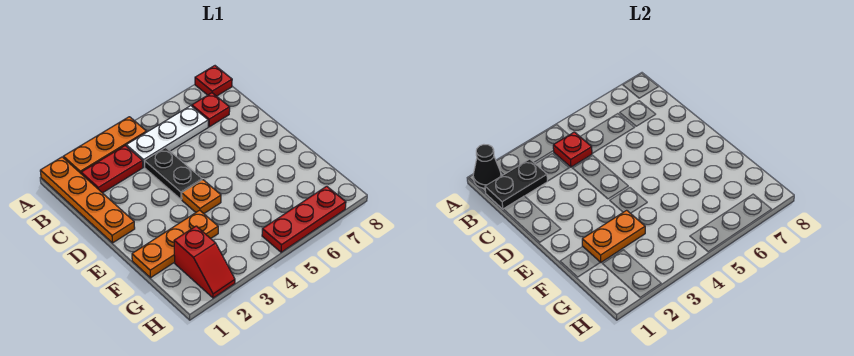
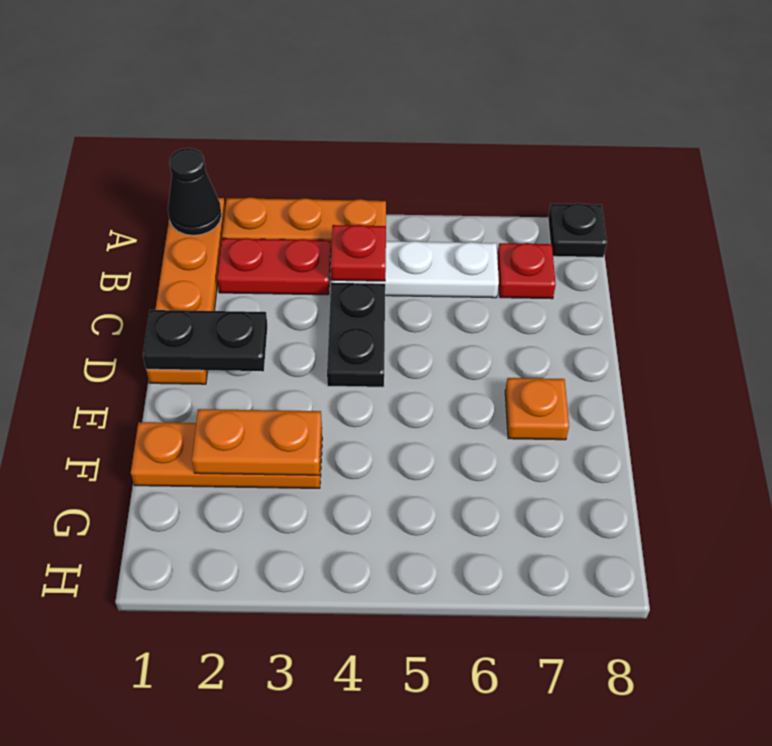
red 1x1 plate [195,66,232,96] -> black 1x1 plate [548,203,607,257]
black 1x2 plate [485,159,547,209] -> black 1x2 plate moved to [143,310,267,371]
orange 1x1 plate [182,180,221,213] -> orange 1x1 plate moved to [505,378,569,440]
red 1x2 slope [174,226,235,298] -> none
red 1x3 plate [262,186,346,252] -> none

